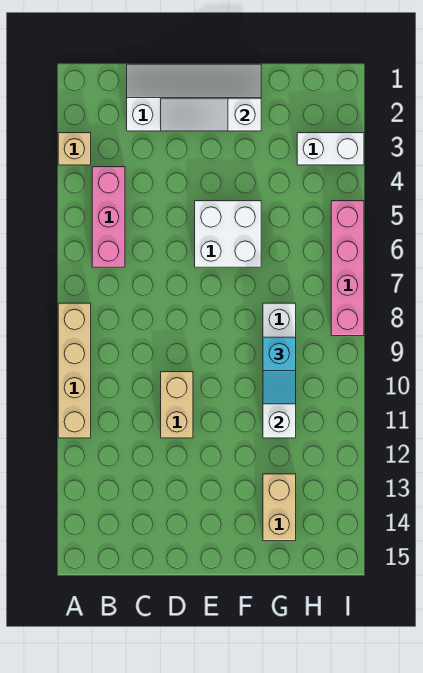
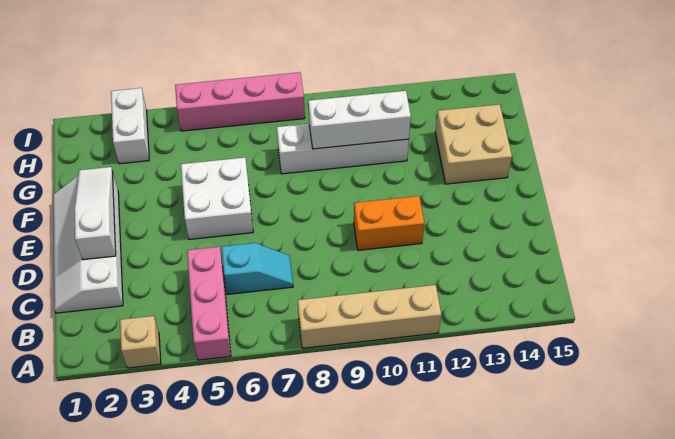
pink 1x3 brick [92,167,125,267] -> pink 1x3 brick turned to [187,247,231,360]
white 1x3 slope [161,98,261,131] -> white 1x3 slope turned to [75,167,116,260]
tan 1x2 brick [161,372,193,438] -> orange 1x2 brick [354,196,424,250]
cyan 1x2 slope [263,337,296,404] -> cyan 1x2 slope moved to [222,243,293,294]
tan 1x2 brick [263,474,296,541] -> tan 2x2 brick [435,104,512,184]

